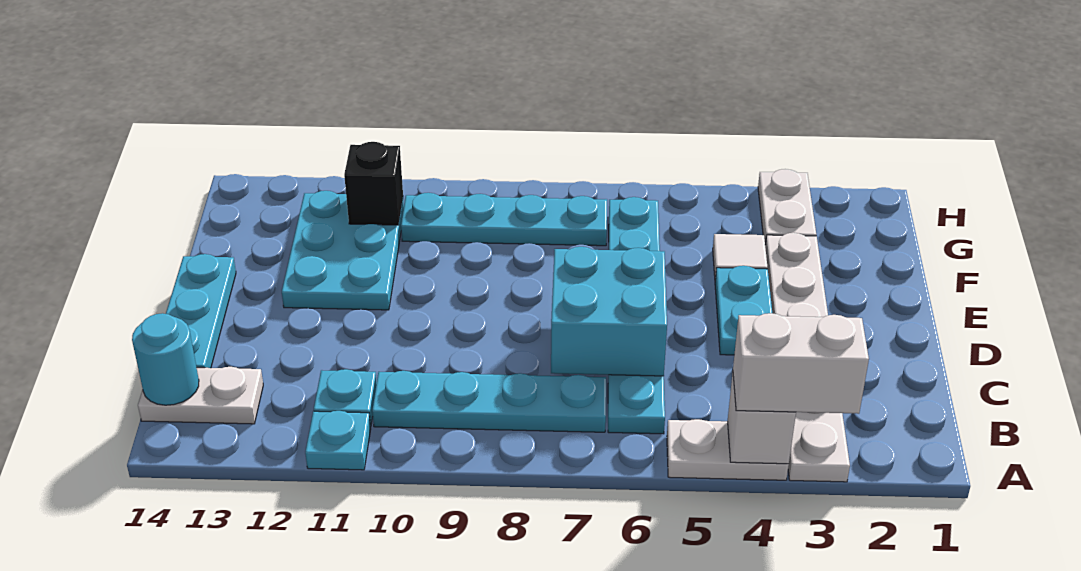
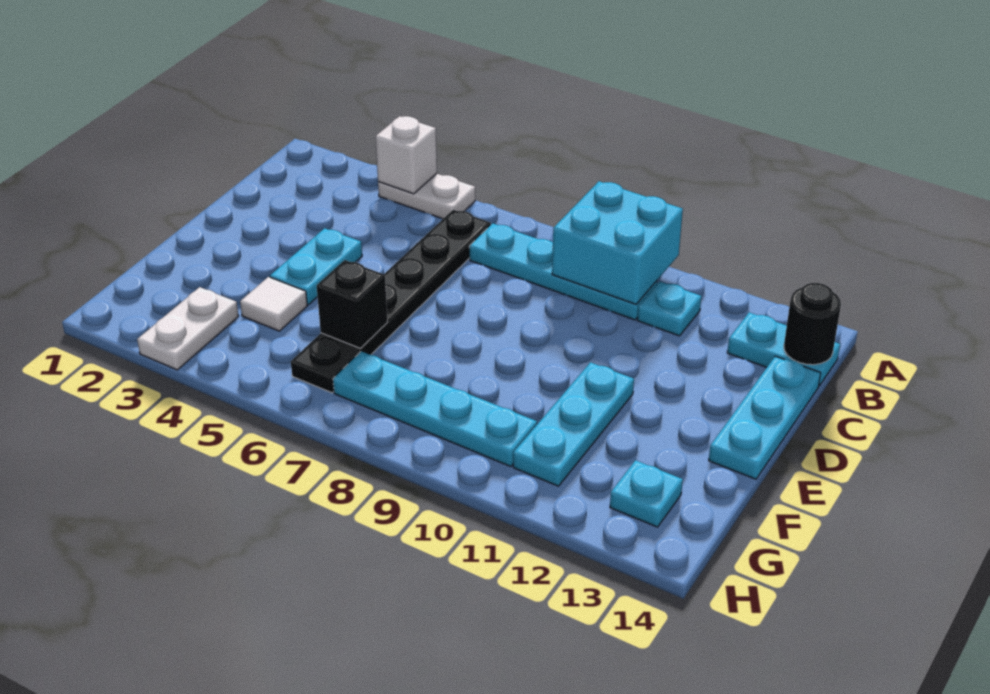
white 1x6 plate [765,233,850,482] -> none
white 1x2 brick [733,313,869,414] -> none
cyan 1x1 plate [305,411,371,470] -> cyan 1x1 plate moved to [610,460,683,527]
cyan 1x6 plate [608,197,665,434] -> black 1x6 plate [291,210,491,393]
white 1x2 plate [138,367,263,424] -> cyan 1x2 plate [727,312,840,386]
cyan 1x1 round brick [132,313,199,405] -> black 1x1 round brick [784,283,841,365]
cyan 2x2 brick [551,247,667,376] -> cyan 2x2 brick moved to [552,181,683,304]
cyan 2x3 plate [282,191,404,310] -> cyan 1x3 plate [513,362,634,486]
black 1x1 brick [344,142,403,225] -> black 1x1 brick moved to [317,260,387,348]

